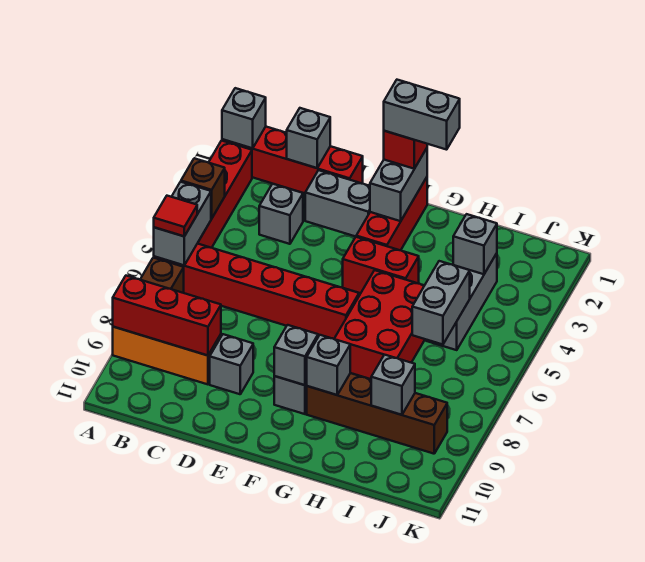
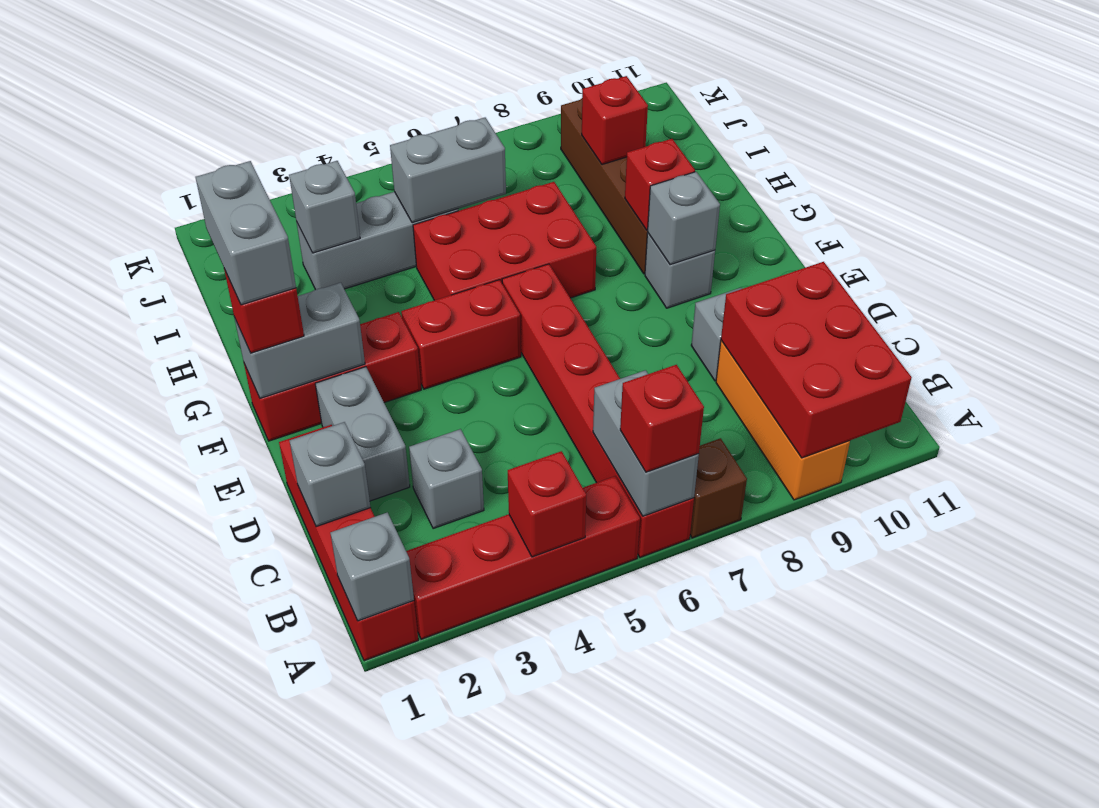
brown 1x1 brick [181,158,225,219] -> red 1x1 brick [508,451,586,557]
grey 1x2 brick [154,182,211,265] -> grey 1x2 brick turned to [593,370,699,516]
red 1x1 tile [154,196,197,236] -> red 1x1 brick [620,365,704,472]
red 1x3 brick [113,276,221,355] -> red 2x3 brick [721,262,912,458]
red 1x2 brick [343,237,419,293] -> red 1x2 brick turned to [401,280,521,389]
grey 1x1 brick [307,335,350,395] -> red 1x1 brick [625,139,695,230]
grey 1x1 brick [371,355,415,415] -> red 1x1 brick [582,76,648,164]

